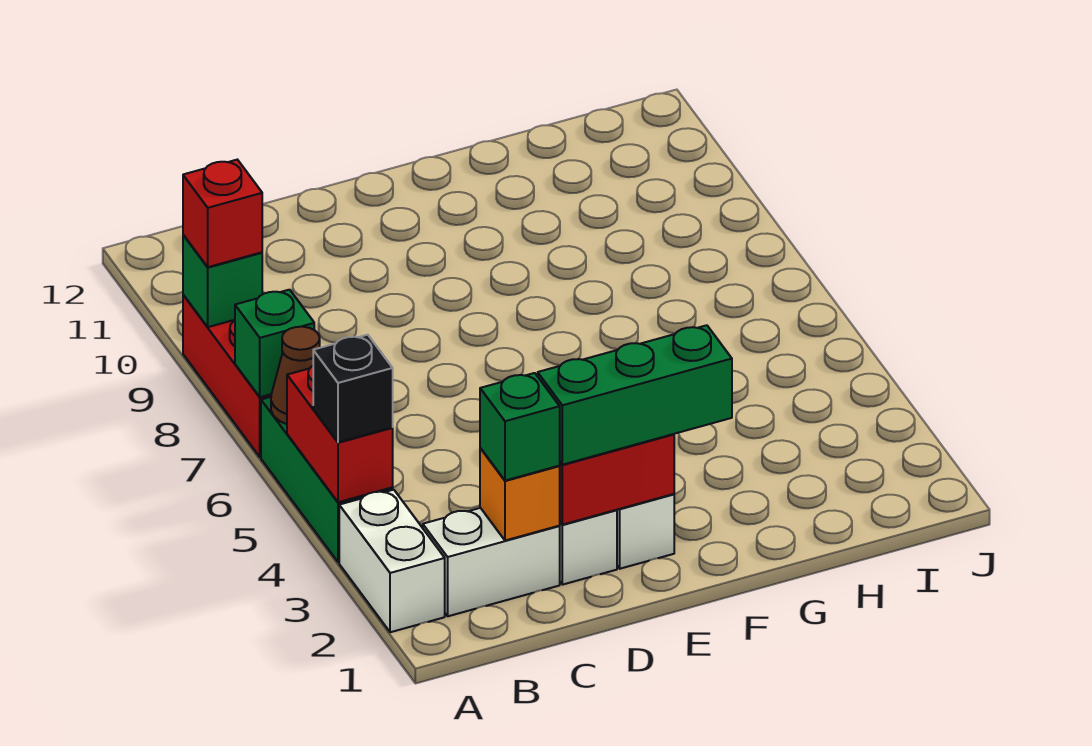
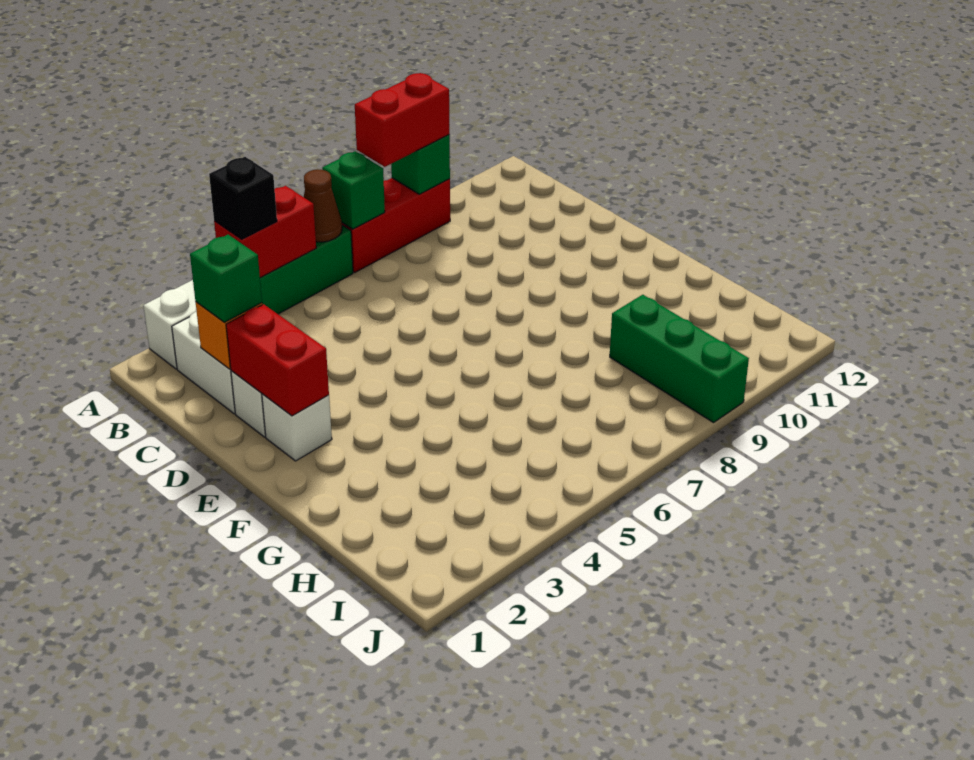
red 1x1 brick [183,160,262,267] -> red 1x2 brick [355,73,450,167]
green 1x3 brick [538,325,732,465] -> green 1x3 brick moved to [610,295,749,423]

